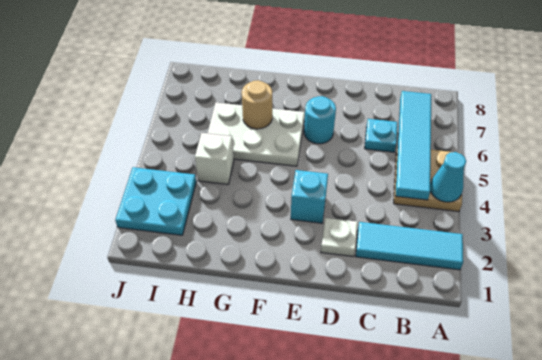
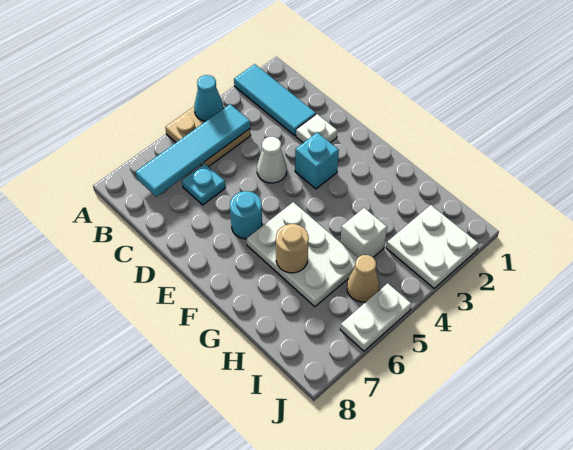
none -> white 1x1 cone [257,137,287,183]
cyan 2x2 plate [115,167,196,235] -> white 2x2 plate [386,205,479,288]
none -> tan 1x1 cone [347,255,379,302]
none -> white 1x2 plate [340,283,411,351]

